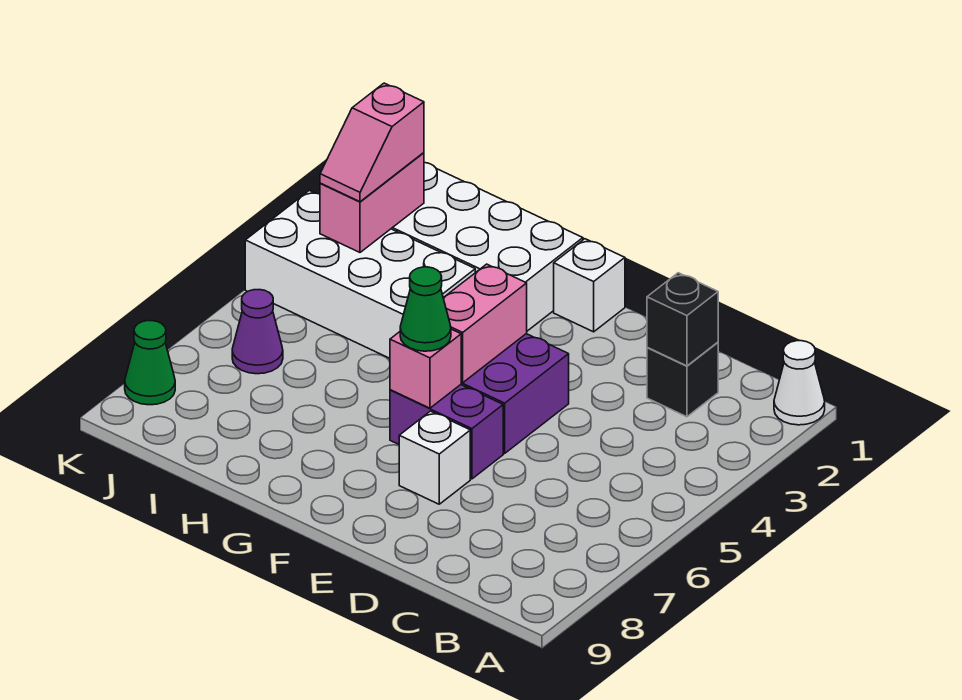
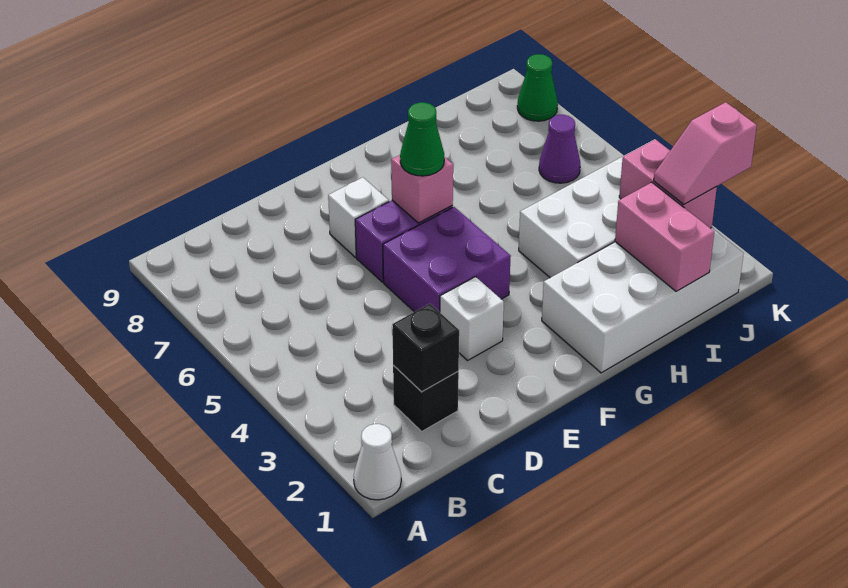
white 1x1 brick [554,239,625,332] -> white 1x1 brick moved to [440,277,504,360]
pink 1x2 brick [444,264,527,383] -> pink 1x2 brick moved to [615,182,714,291]
pink 1x2 slope [320,83,424,202] -> pink 1x2 slope turned to [654,102,757,204]

